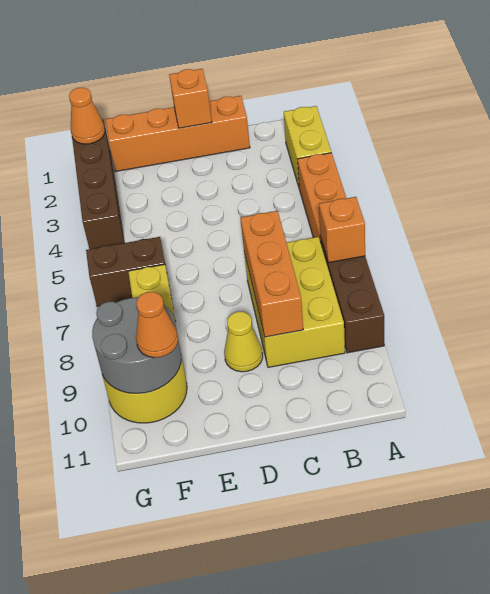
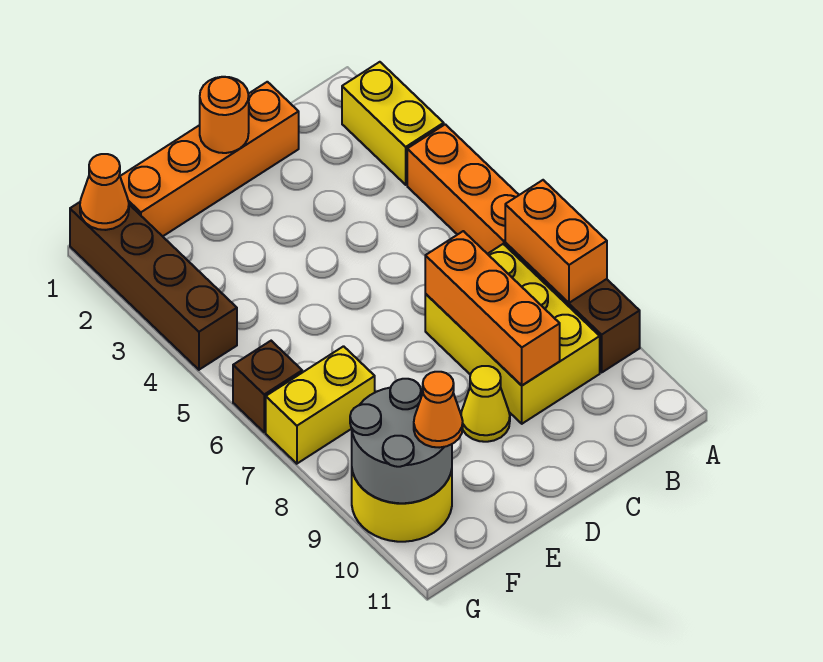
orange 1x1 brick [319,197,365,263] -> orange 1x2 brick [505,180,607,303]
orange 1x1 brick [169,69,212,128] -> orange 1x1 round brick [200,77,249,153]
brown 1x2 brick [86,237,165,307] -> brown 1x1 brick [233,341,302,432]
yellow 1x1 brick [128,264,176,322] -> yellow 1x2 brick [266,346,375,464]

